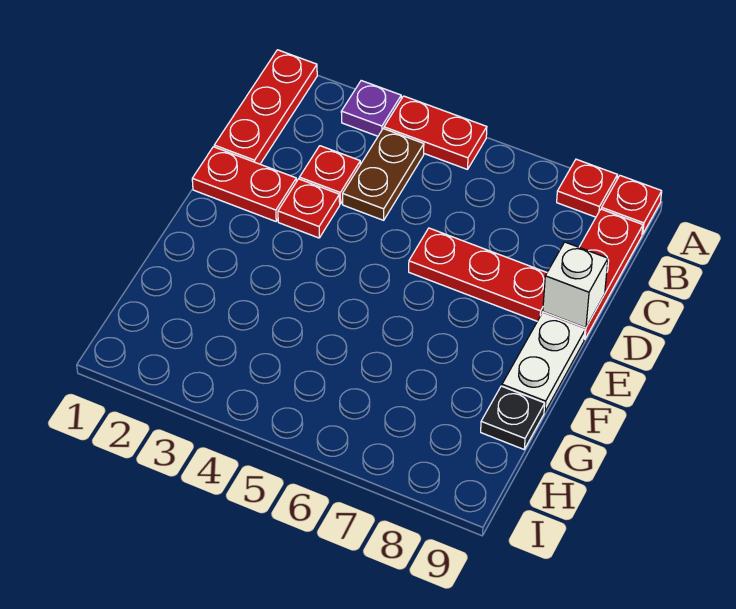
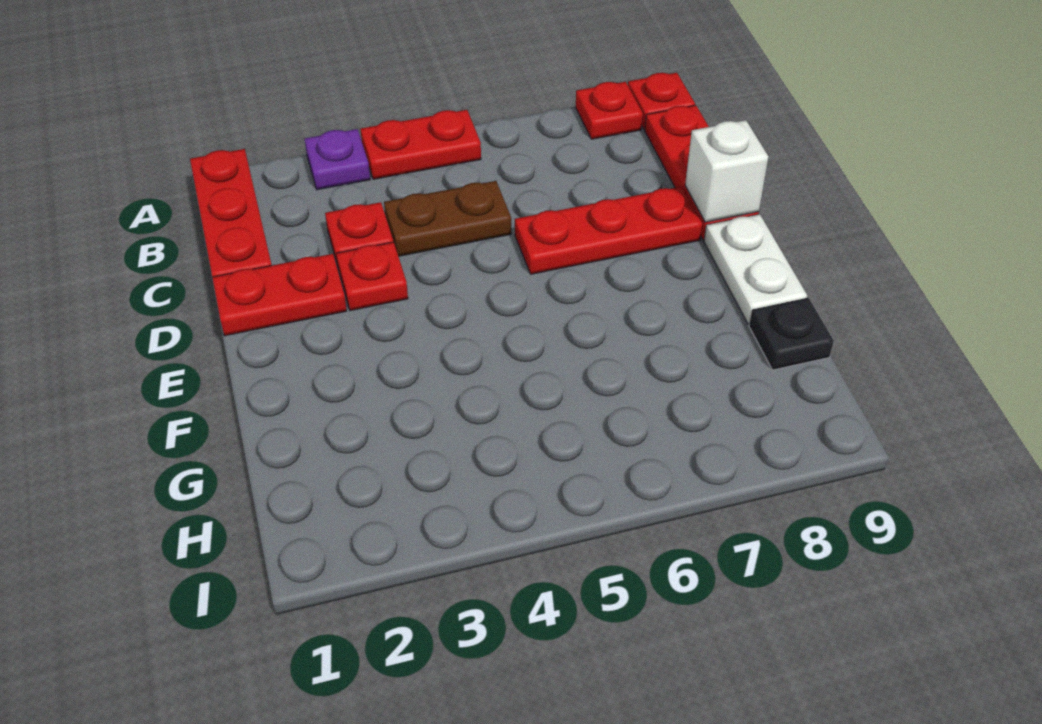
brown 1x2 plate [343,129,424,220] -> brown 1x2 plate turned to [384,181,511,256]

